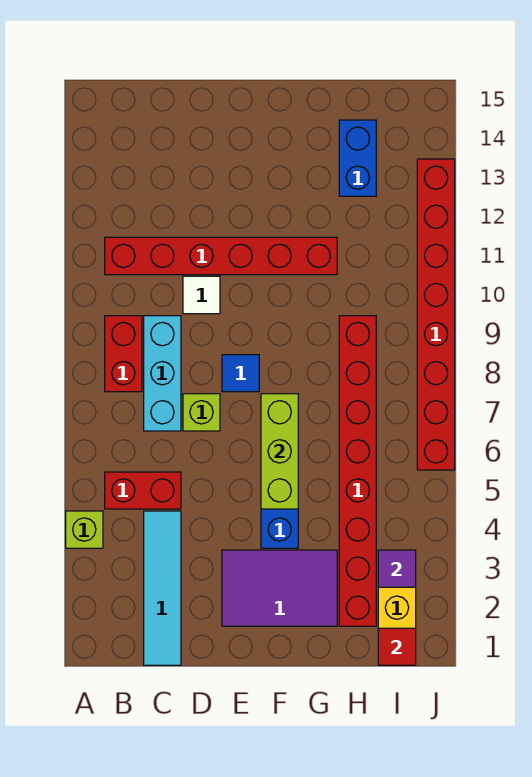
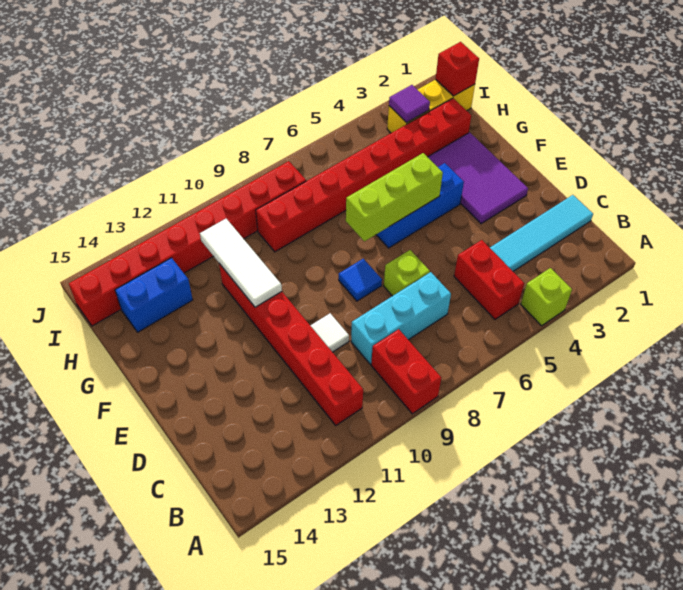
red 1x2 brick [105,316,142,392] -> red 1x2 brick turned to [371,329,441,414]
none -> white 1x3 tile [200,219,282,307]
red 1x1 tile [378,628,416,665] -> red 1x1 brick [436,42,479,96]
red 1x8 brick [417,159,455,470] -> red 1x8 brick moved to [69,161,306,326]

